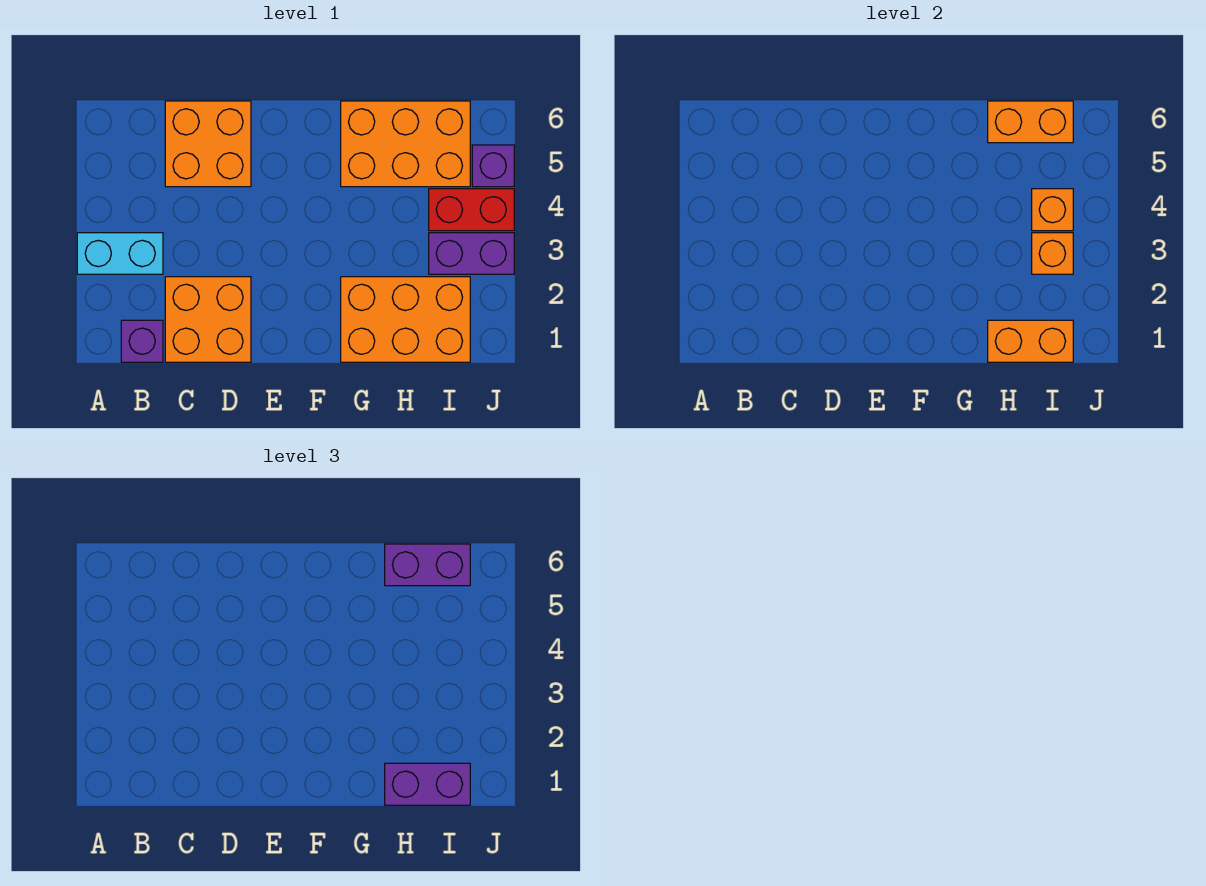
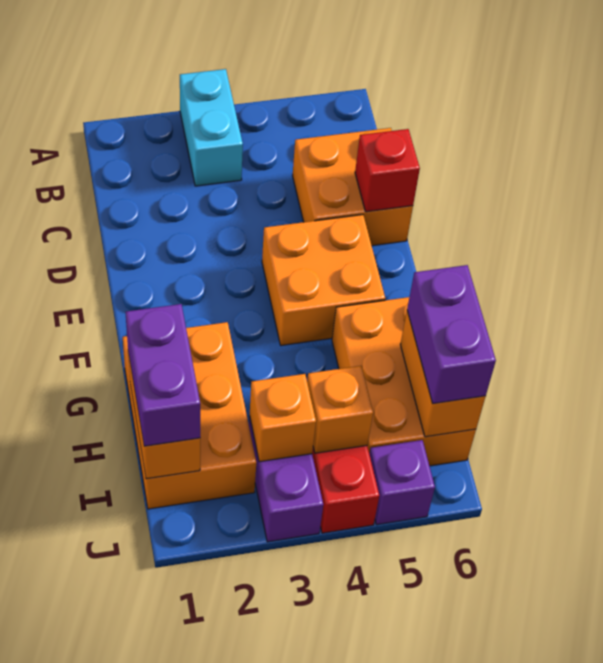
purple 1x1 brick [121,320,163,362] -> none
orange 2x2 brick [165,277,251,362] -> orange 2x2 brick moved to [262,215,385,346]
none -> red 1x1 brick [355,129,420,212]

